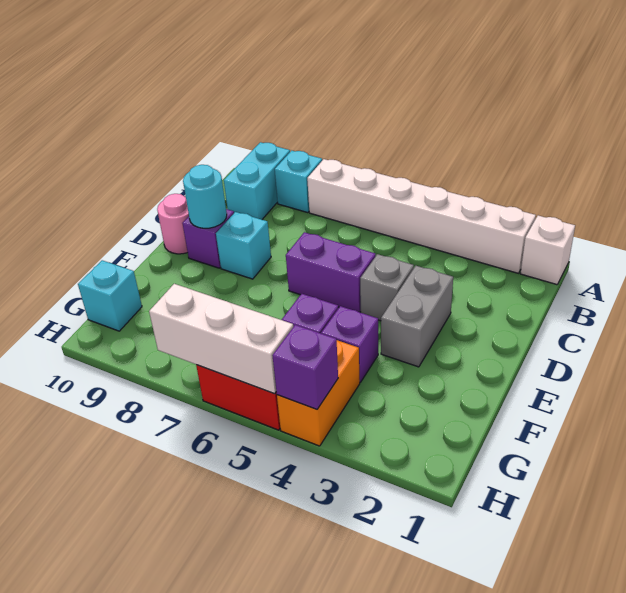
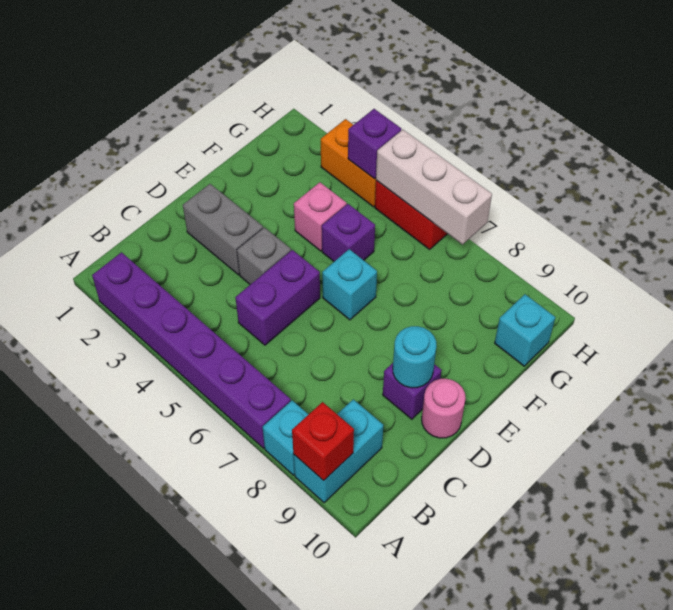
white 1x1 brick [520,216,575,285] -> none
white 1x6 brick [307,159,536,273] -> purple 1x6 brick [92,252,291,448]
none -> red 1x1 brick [292,402,354,481]
grey 1x2 brick [381,266,453,367] -> grey 1x2 brick turned to [183,184,263,275]
purple 1x2 brick [286,232,376,312] -> purple 1x2 brick turned to [235,250,320,345]
cyan 1x1 brick [216,212,271,279] -> cyan 1x1 brick moved to [322,249,377,320]
purple 1x1 brick [321,306,378,382] -> pink 1x1 brick [294,182,347,251]
orange 1x2 brick [277,340,360,446] -> orange 1x2 brick turned to [321,119,376,207]

